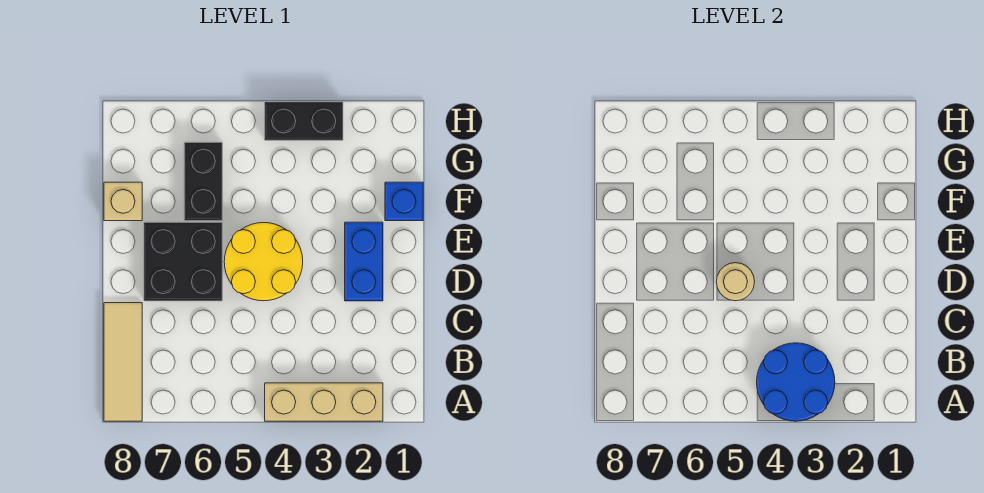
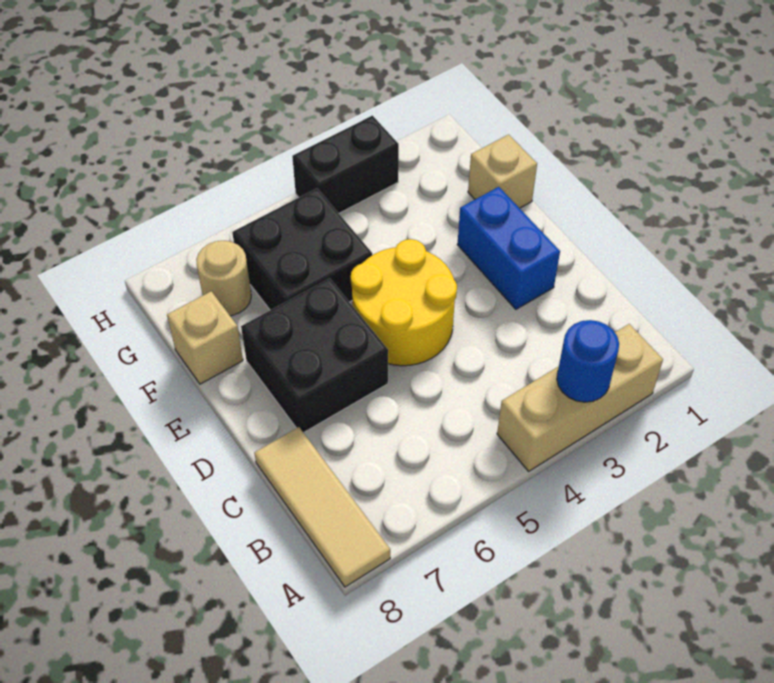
blue 2x2 round brick [757,343,835,421] -> blue 1x1 round brick [557,320,619,402]
tan 1x1 round brick [716,263,755,301] -> tan 1x1 round brick moved to [196,241,251,316]
blue 1x1 brick [385,182,423,221] -> tan 1x1 brick [468,135,537,208]
black 1x2 brick [184,142,222,221] -> black 2x2 brick [232,188,372,310]

